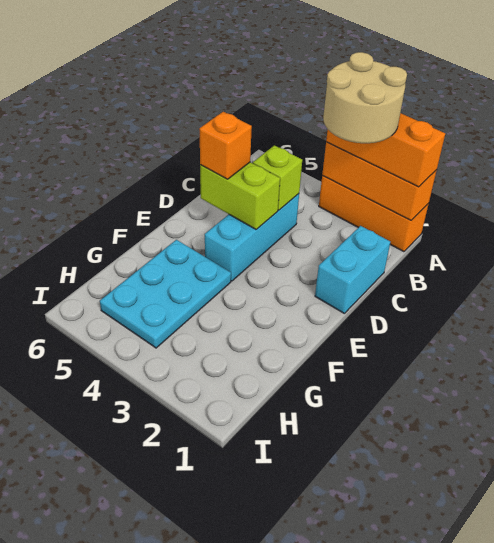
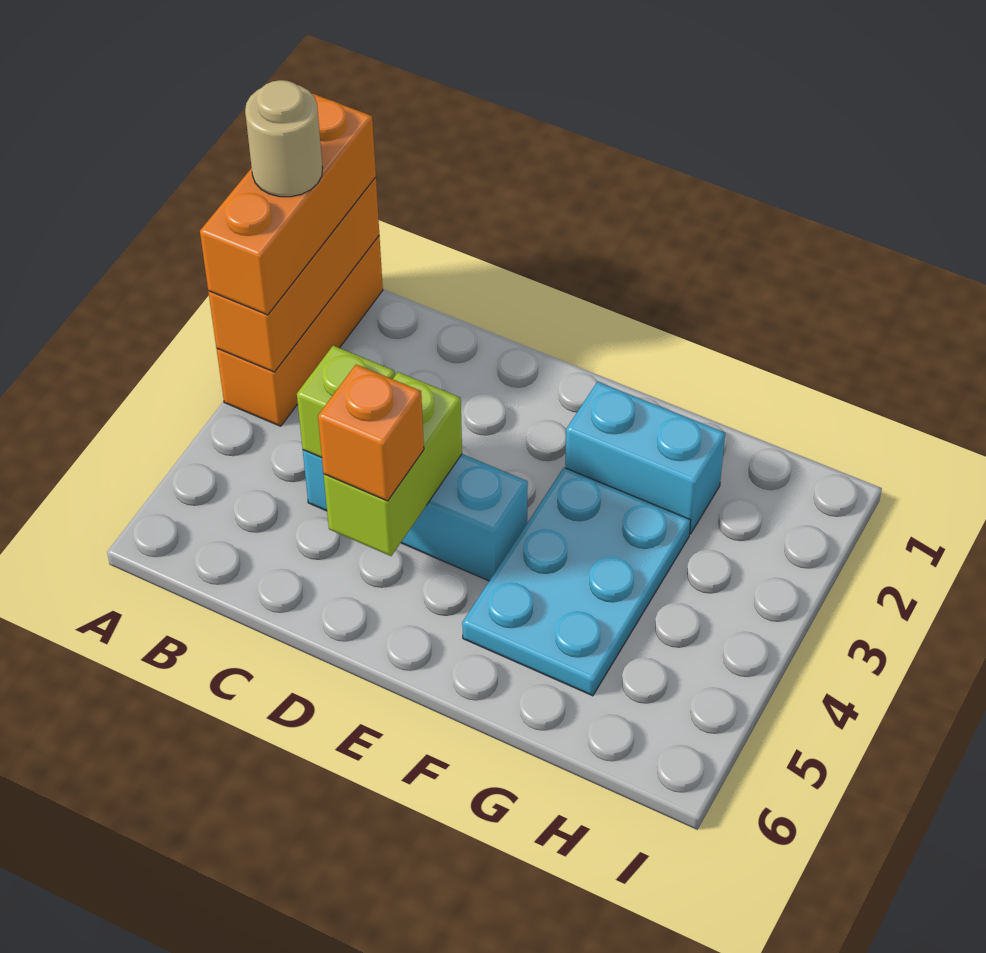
tan 2x2 round brick [323,52,407,143] -> tan 1x1 round brick [245,80,323,197]
cyan 1x2 brick [315,226,390,313] -> cyan 1x2 brick moved to [565,382,725,534]
cyan 2x3 plate [100,240,231,348] -> cyan 2x3 plate turned to [462,468,691,696]

